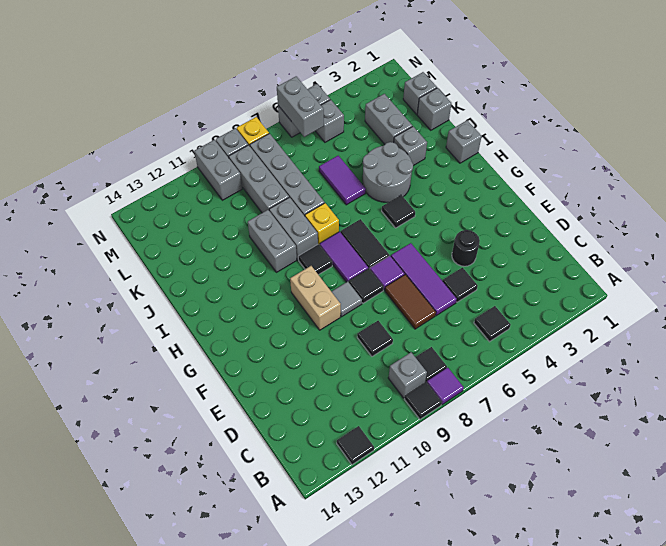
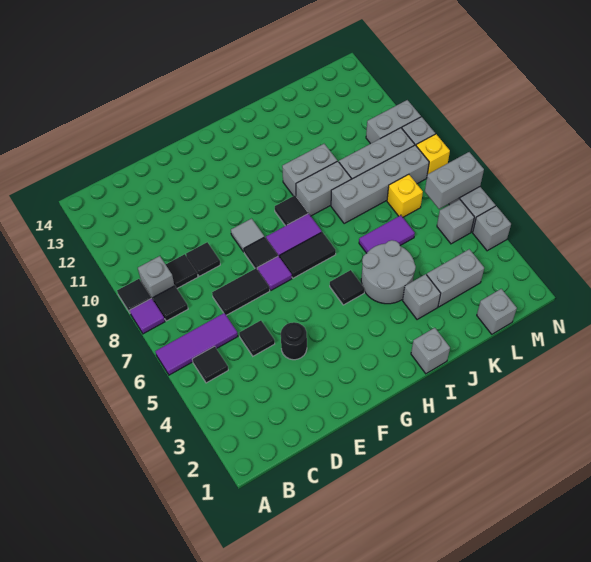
black 1x1 tile [337,426,374,465] -> black 1x1 tile moved to [166,254,198,288]
purple 1x3 tile [391,243,457,316] -> purple 1x3 tile moved to [155,313,238,375]
brown 1x2 tile [385,275,436,329] -> black 1x2 tile [212,268,270,315]
tan 1x2 brick [290,266,341,330] -> none
yellow 1x1 brick [305,203,339,245] -> yellow 1x1 brick moved to [387,174,423,217]
grey 1x1 brick [417,88,452,130] -> grey 1x1 brick moved to [473,206,511,251]

